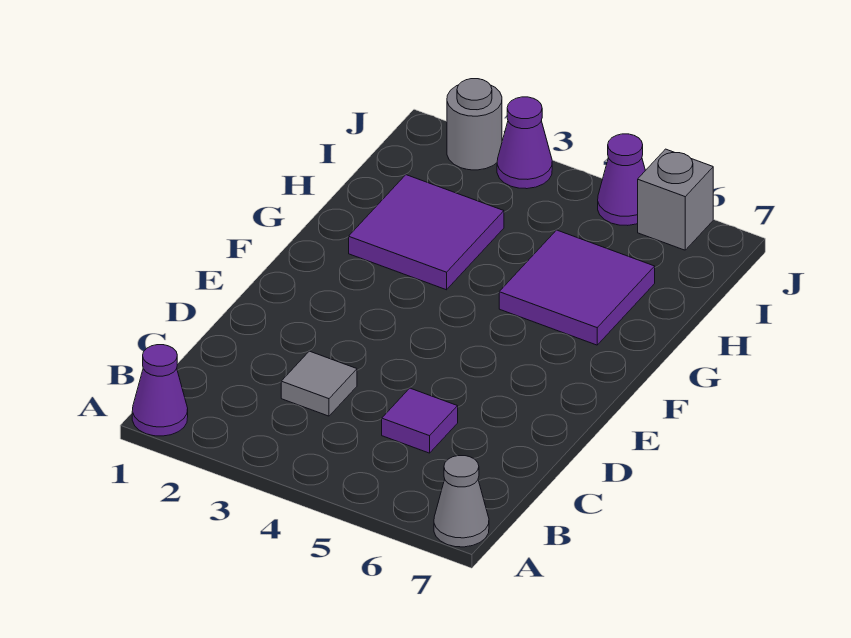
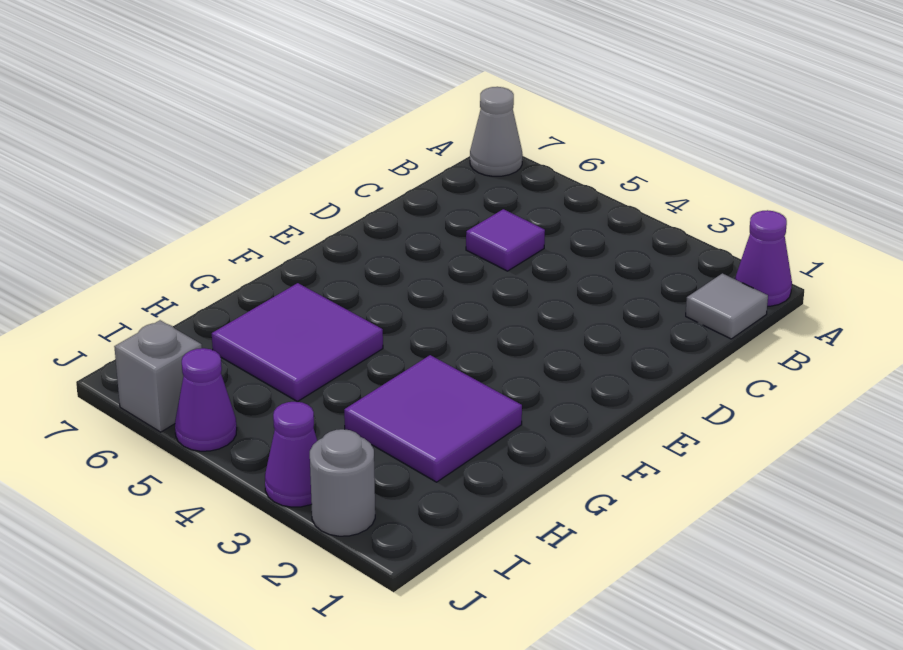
grey 1x1 tile [281,351,357,416] -> grey 1x1 tile moved to [686,273,768,339]

